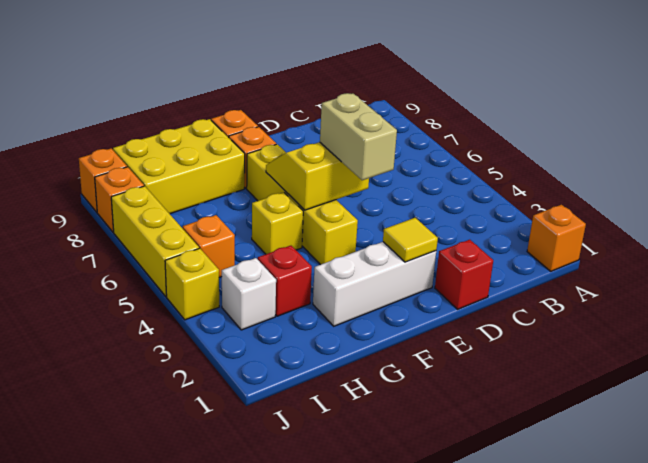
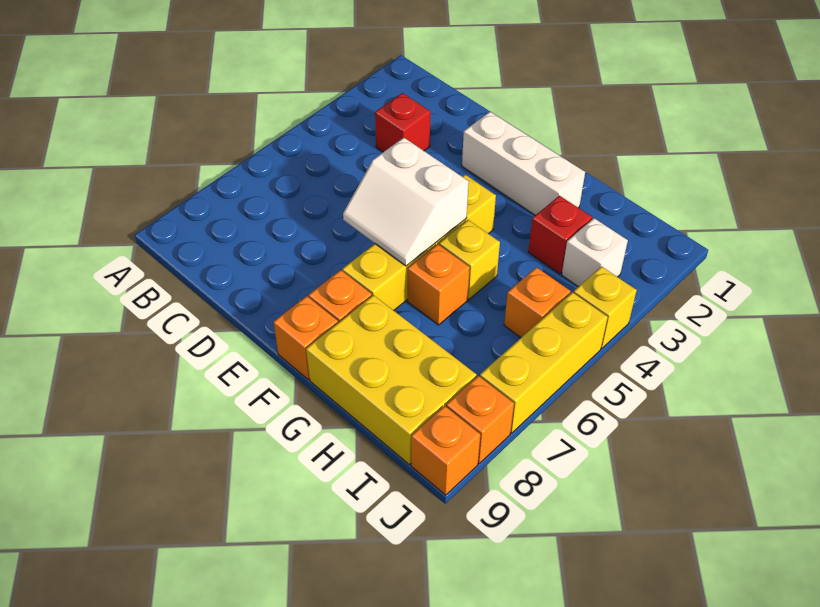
orange 1x1 brick [527,205,586,271] -> orange 1x1 brick moved to [408,244,470,325]
red 1x1 brick [435,240,493,309] -> red 1x1 brick moved to [375,93,430,152]
yellow 1x1 tile [383,218,438,262] -> none
tan 1x2 brick [320,93,397,180] -> none
yellow 2x2 slope [266,142,369,210] -> white 2x2 slope [343,138,469,266]

